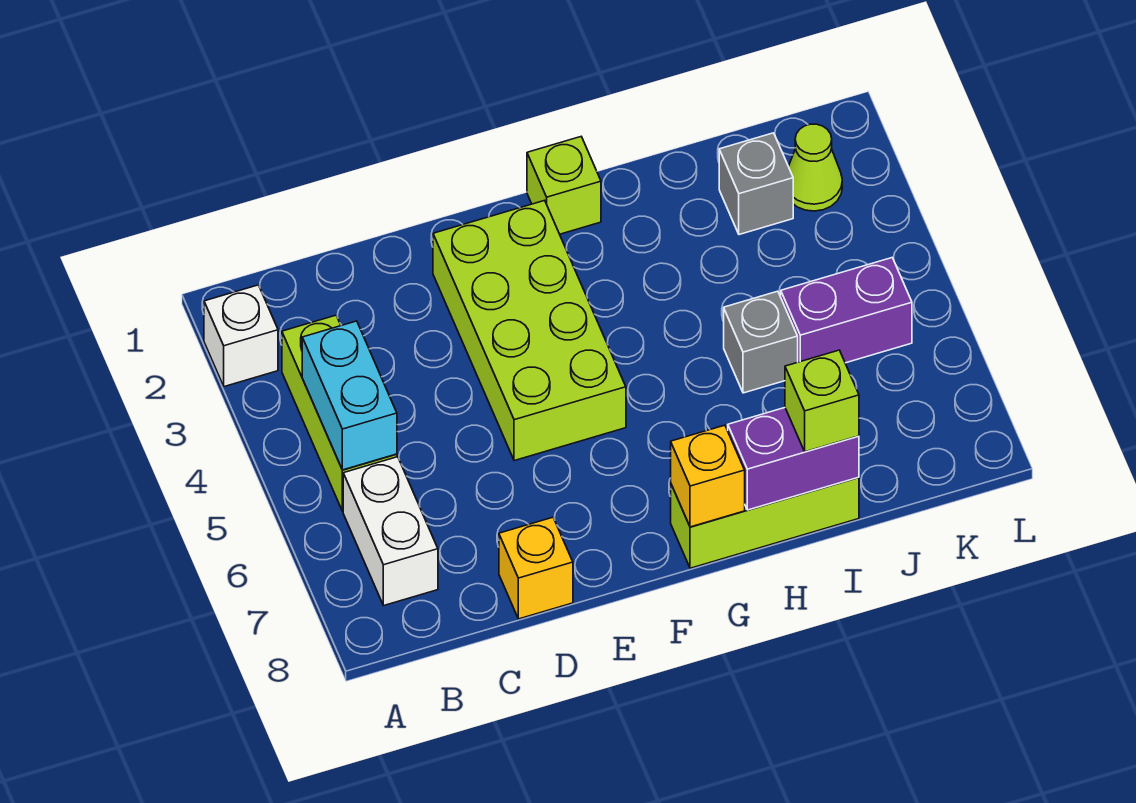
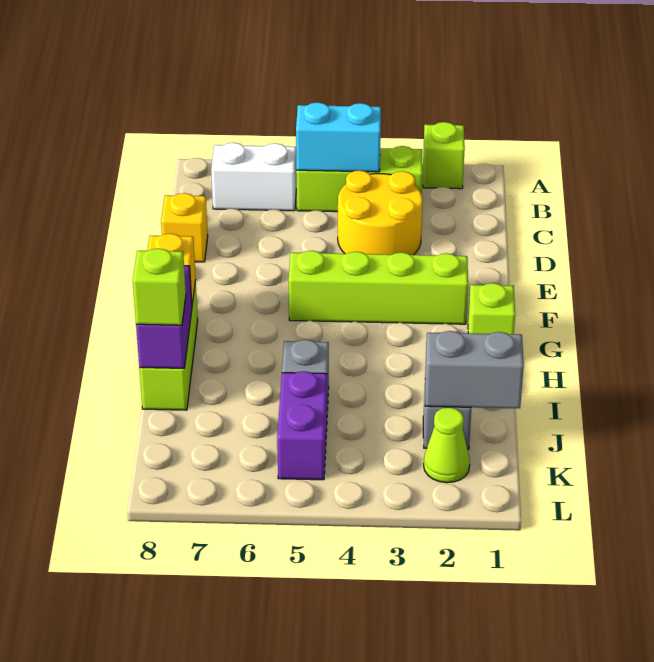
white 1x1 brick [204,285,278,387] -> lime 1x1 brick [423,122,465,189]
none -> yellow 2x2 round brick [338,170,423,255]
lime 2x4 brick [433,200,626,461] -> lime 1x4 brick [289,251,468,324]
none -> grey 1x2 brick [425,331,524,408]

